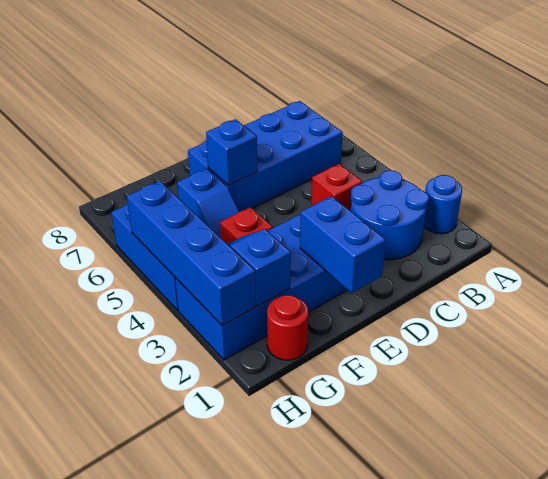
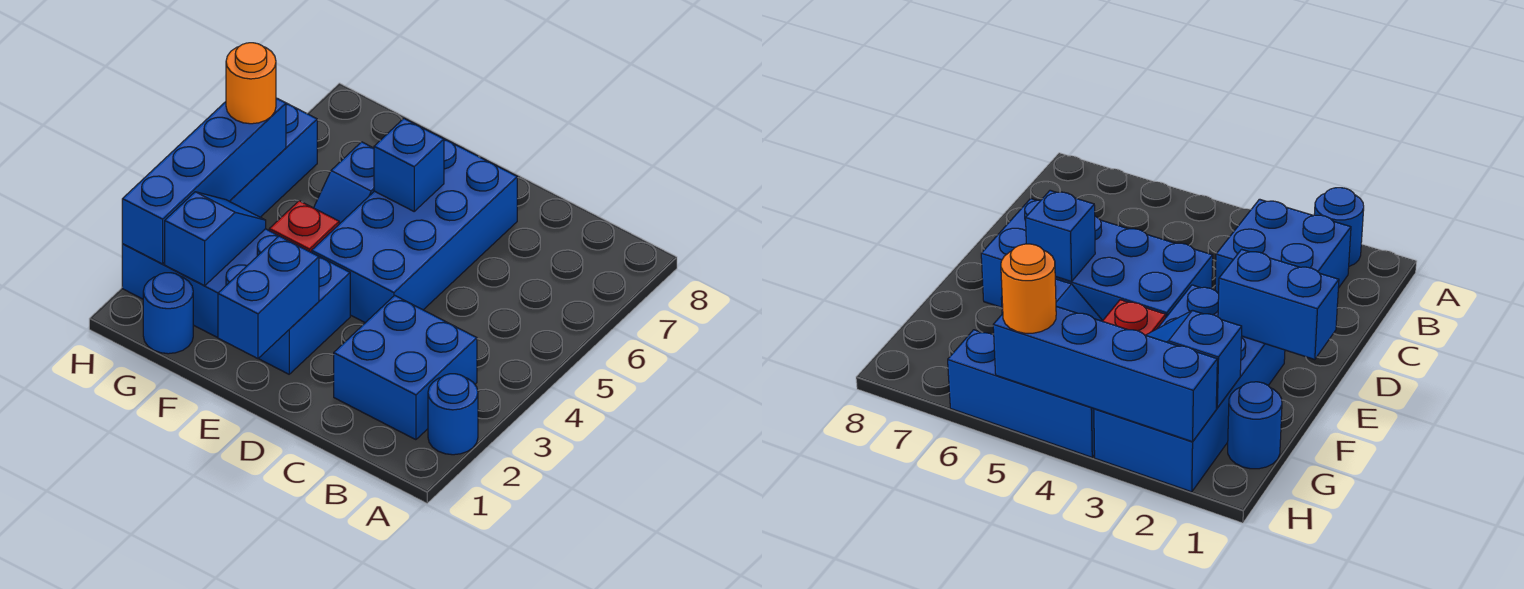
blue 2x2 round brick [351,170,429,260] -> blue 2x2 brick [334,295,477,440]
blue 2x4 brick [188,101,343,212] -> blue 2x4 brick turned to [312,139,517,323]
red 1x1 brick [311,164,362,211] -> none
red 1x1 round brick [267,295,308,360] -> blue 1x1 round brick [143,273,193,354]
none -> orange 1x1 round brick [226,43,276,124]

